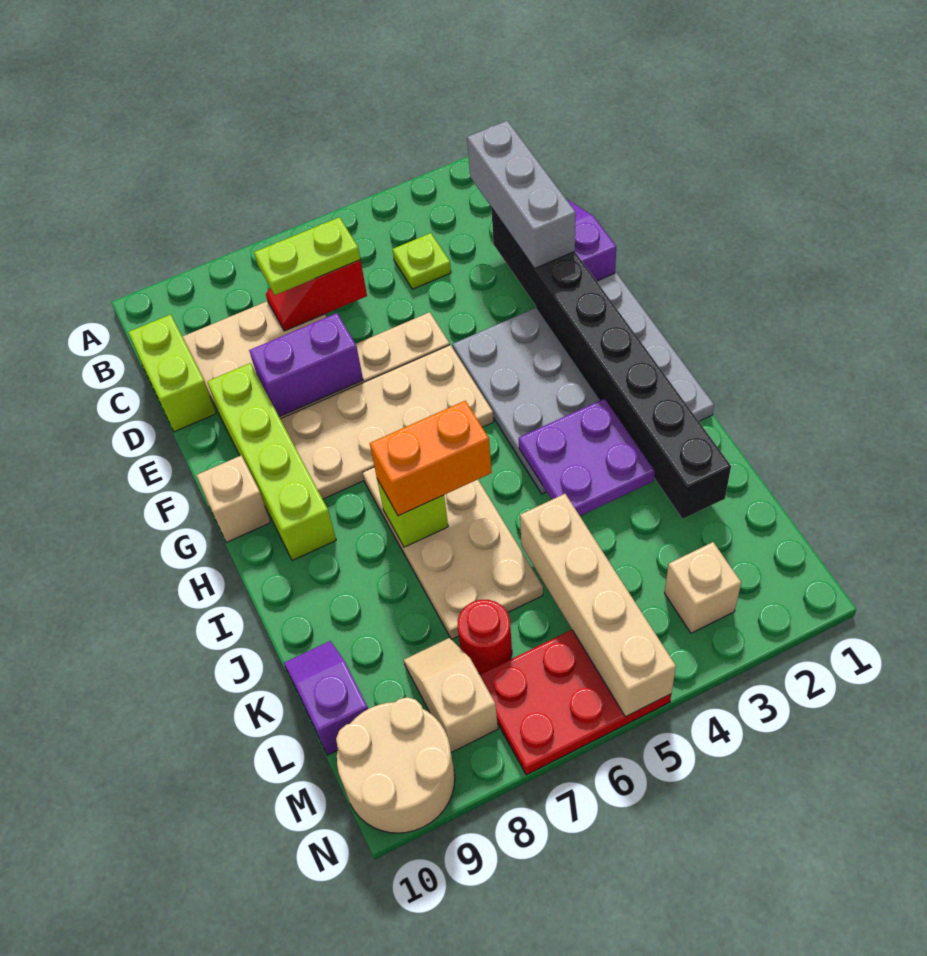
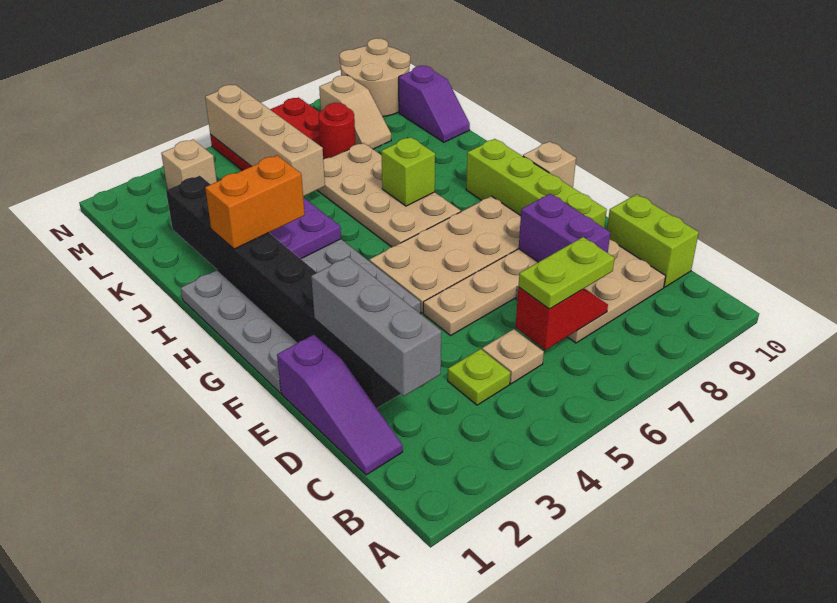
none -> tan 1x1 plate [482,329,544,384]
purple 1x2 brick [249,313,363,417] -> purple 1x2 brick turned to [519,194,610,262]
orange 1x2 brick [370,401,492,516] -> orange 1x2 brick moved to [205,155,305,249]

